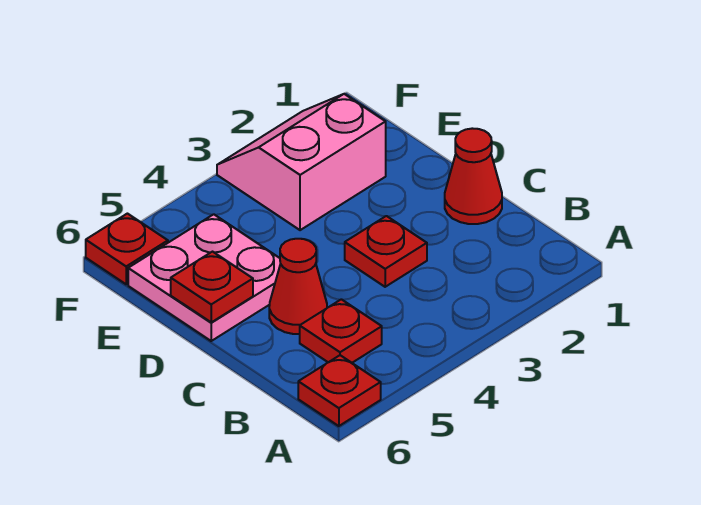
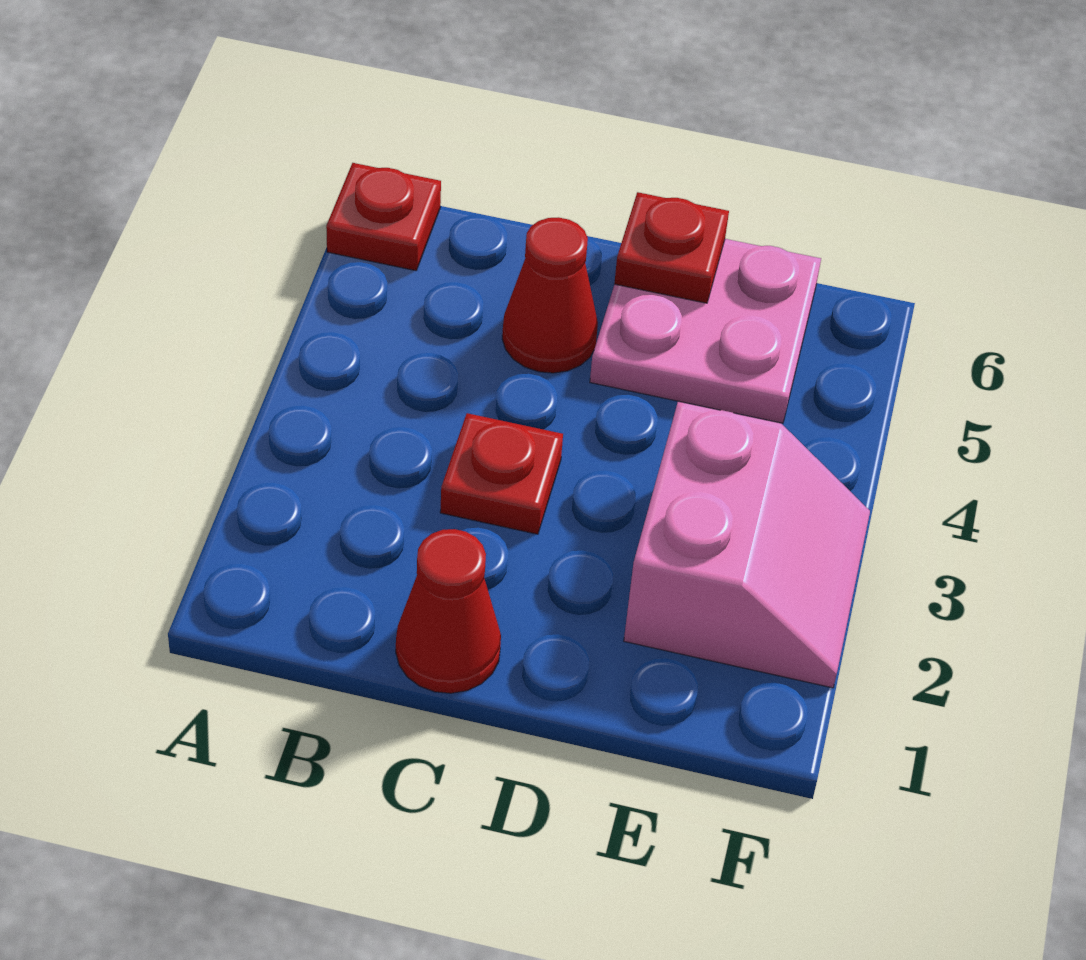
red 1x1 plate [300,299,382,363] -> none
red 1x1 plate [86,214,168,284] -> none

